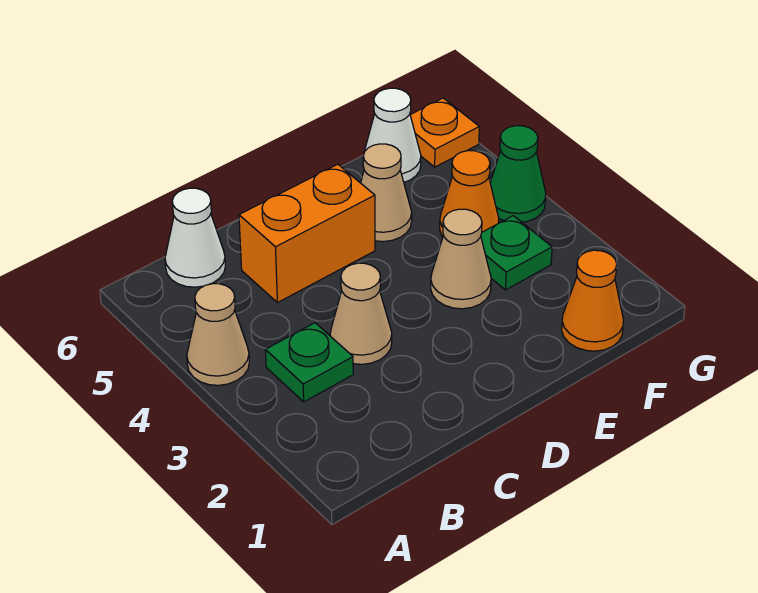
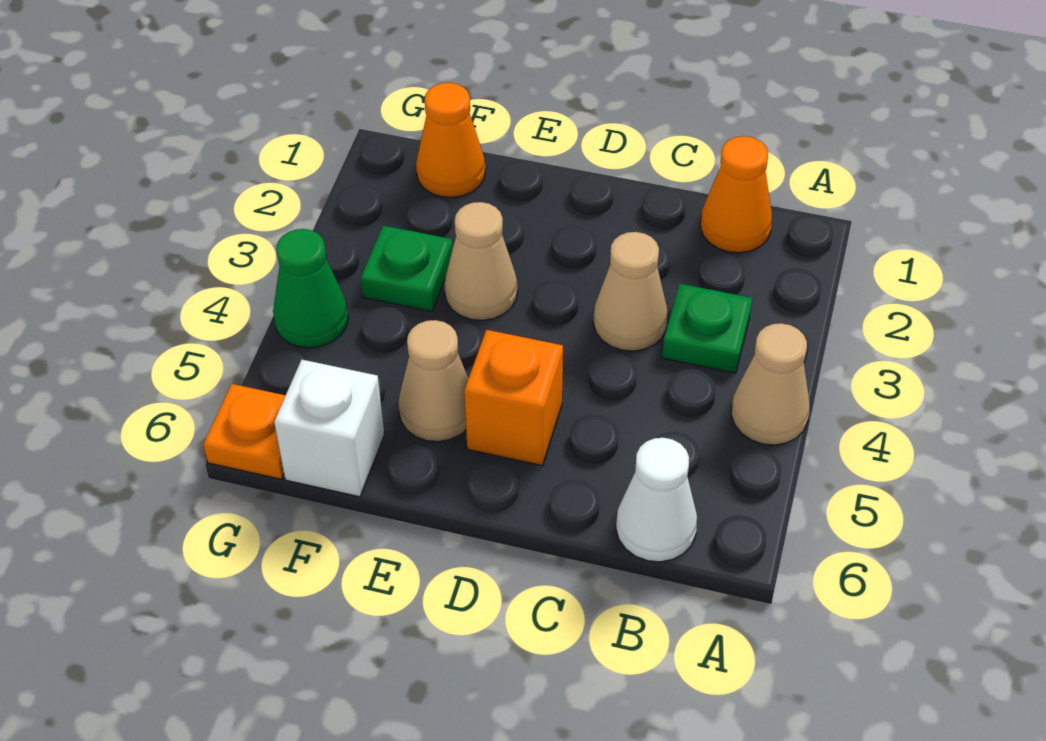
orange 1x2 brick [239,164,375,303] -> orange 1x1 brick [464,330,563,465]
orange 1x1 cone [440,151,499,237] -> orange 1x1 cone moved to [700,136,772,253]
white 1x1 cone [364,88,421,182] -> white 1x1 brick [274,360,384,497]

